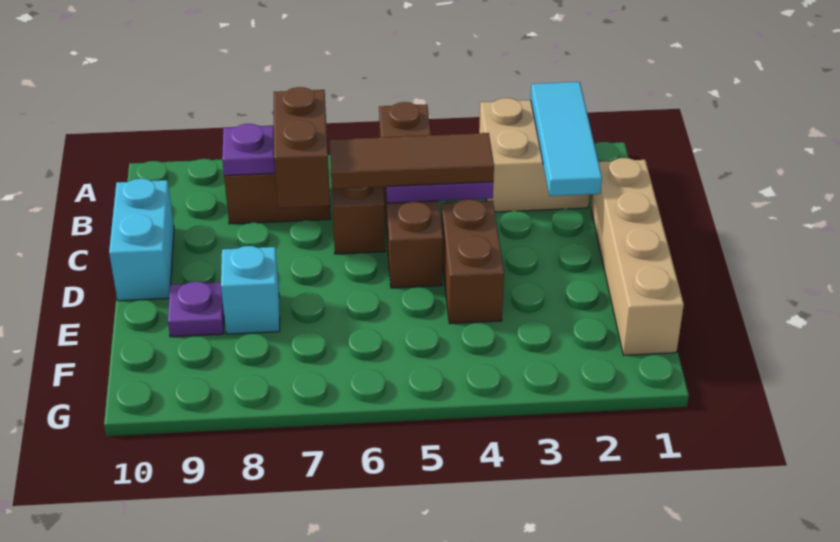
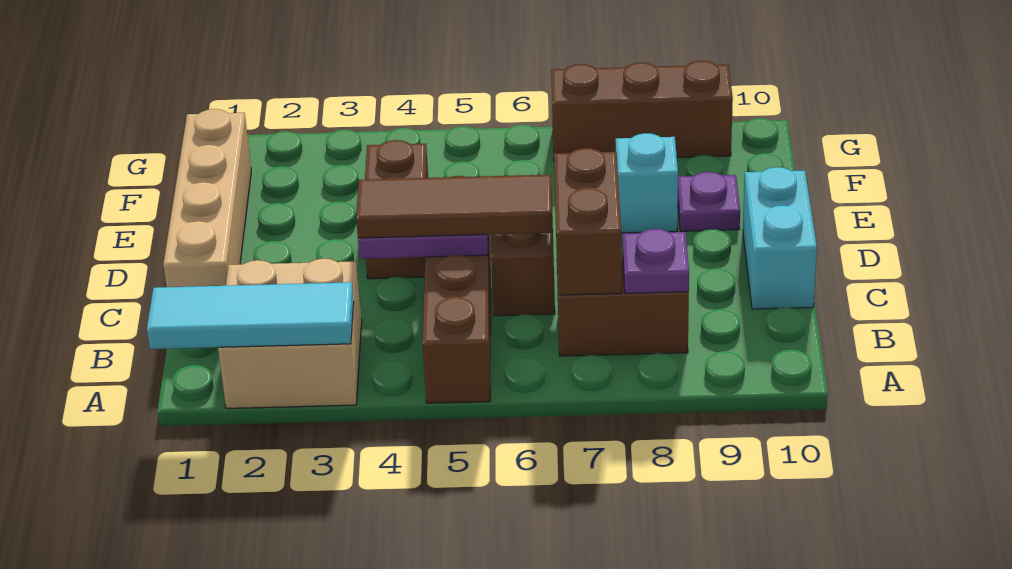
cyan 1x3 tile [531,82,602,196] -> cyan 1x3 tile turned to [147,282,354,349]
none -> brown 1x3 brick [551,61,733,157]

